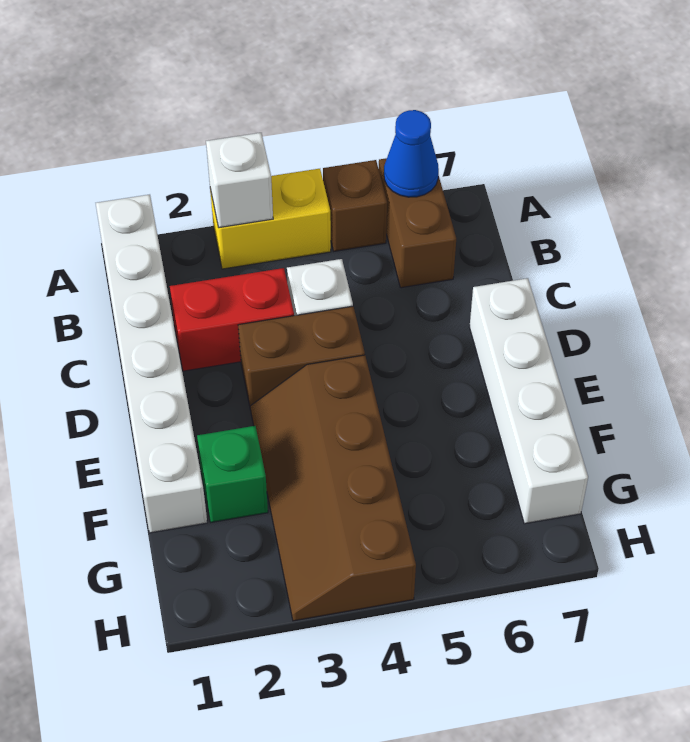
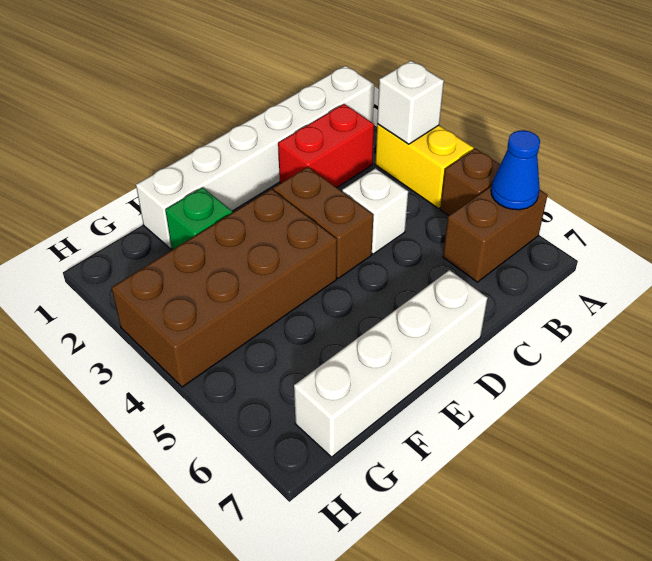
red 1x2 brick [170,268,294,371] -> red 1x2 brick turned to [278,104,374,188]
brown 2x4 slope [250,355,416,621] -> brown 2x4 brick [112,189,337,387]

